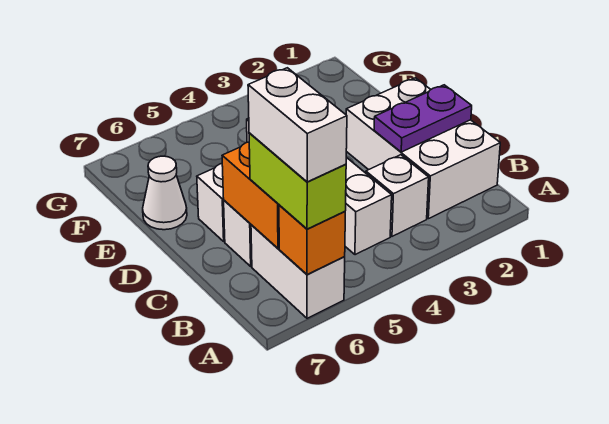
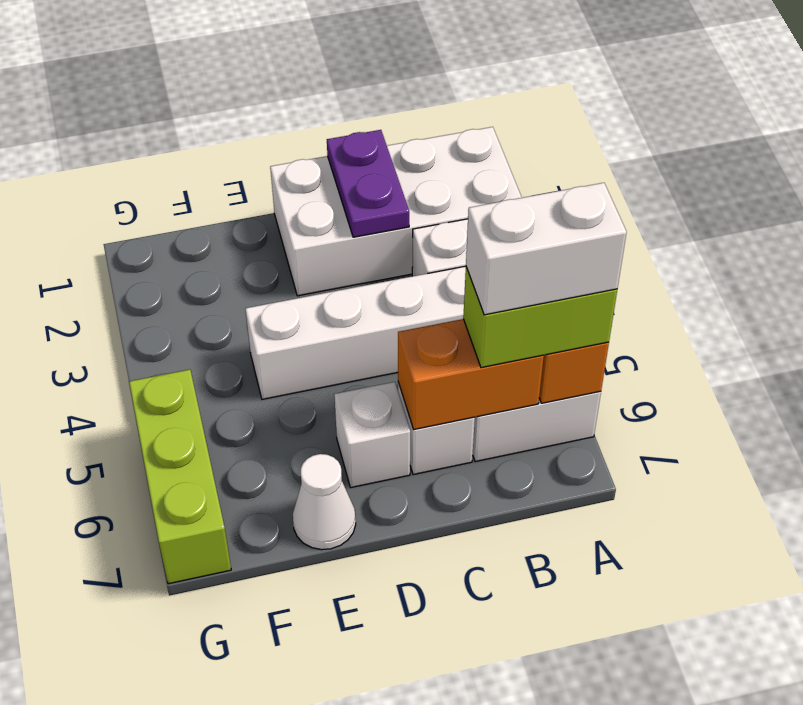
white 2x3 brick [346,78,500,219] -> white 2x4 brick [270,127,522,296]
none -> lime 1x3 brick [129,369,231,584]

